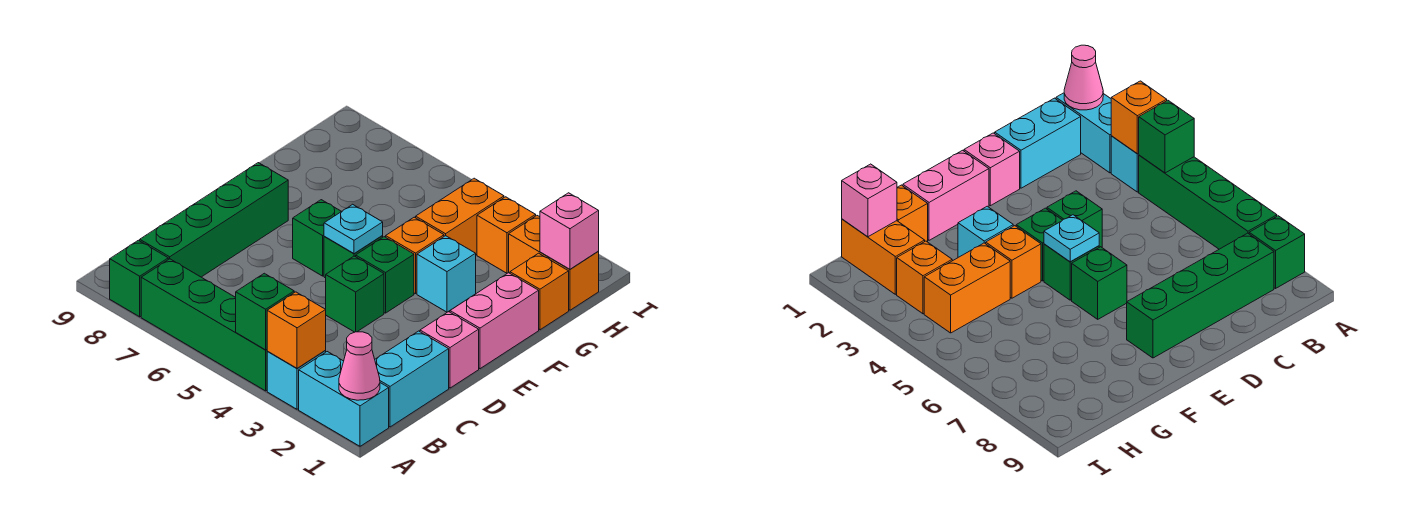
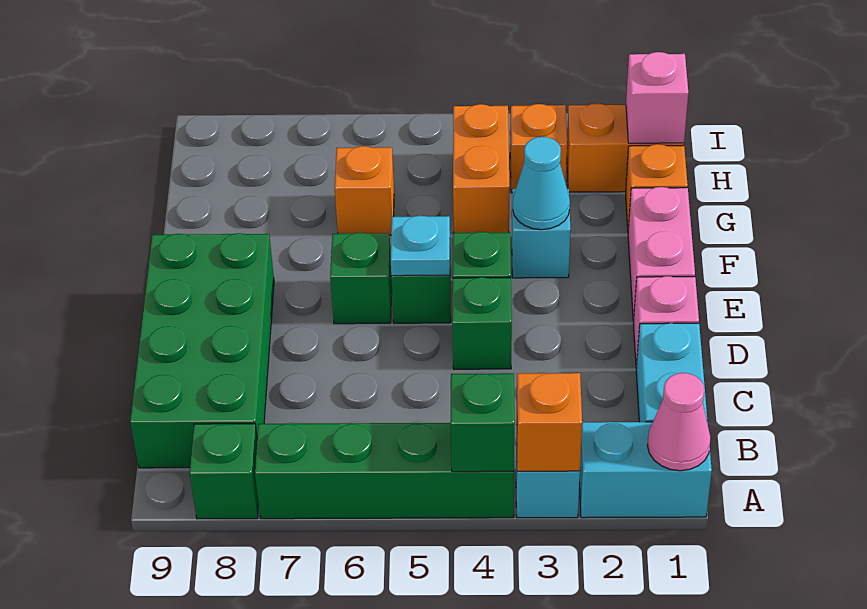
green 1x4 brick [140,163,288,277] -> green 2x4 brick [130,233,274,468]
none -> cyan 1x1 cone [513,137,570,230]
orange 1x1 brick [386,217,444,294] -> orange 1x1 brick moved to [335,146,394,235]

